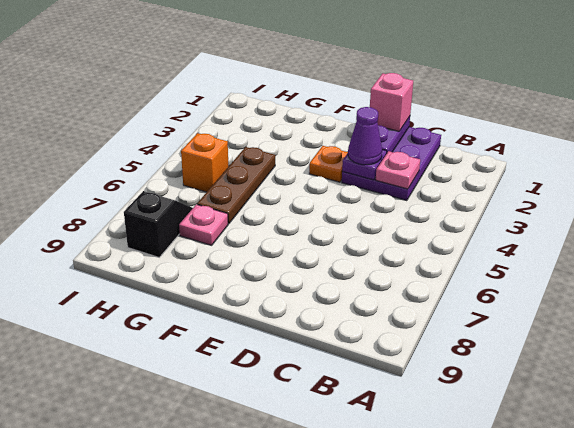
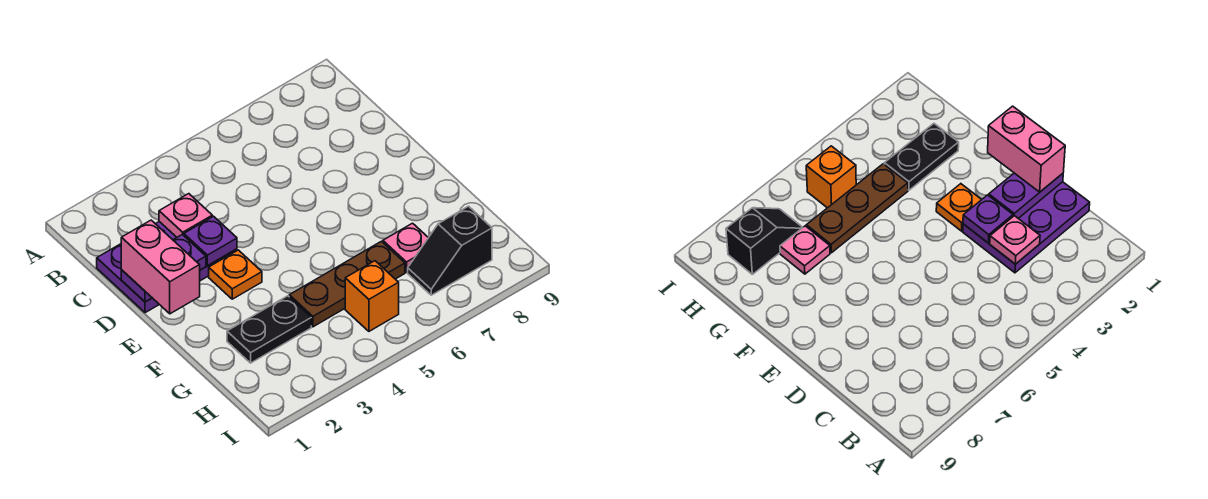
pink 1x1 brick [370,73,413,131] -> pink 1x2 brick [121,220,200,314]
purple 1x1 cone [348,107,382,165] -> none
none -> black 1x2 plate [227,296,311,363]

